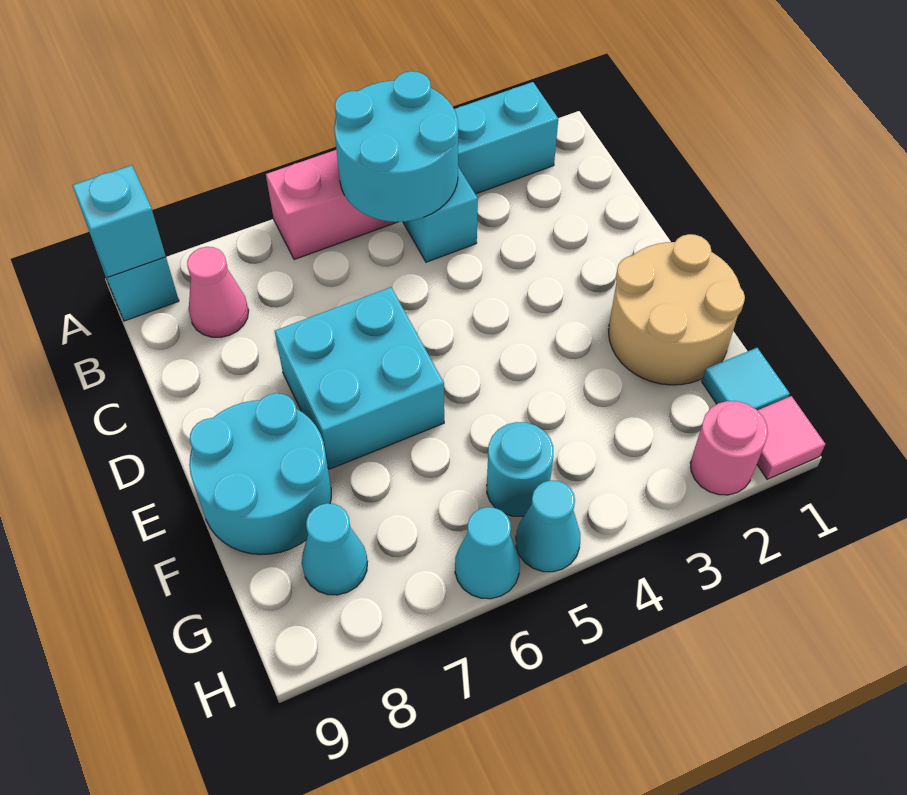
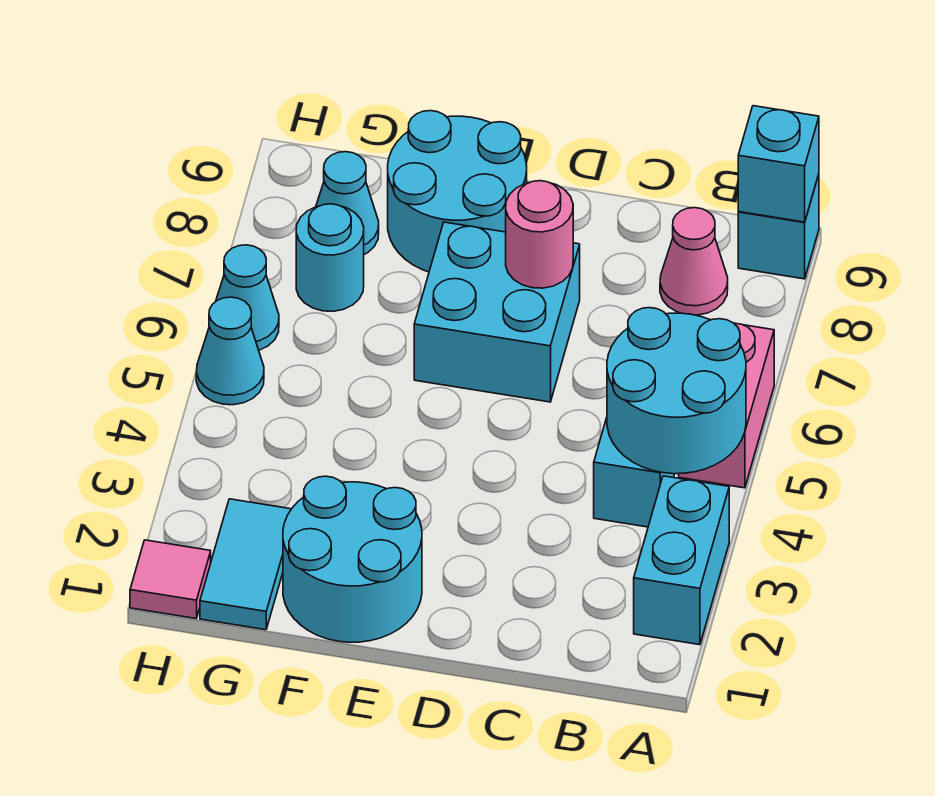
tan 2x2 round brick [609,234,745,385] -> cyan 2x2 round brick [283,476,422,642]
cyan 1x1 tile [702,348,790,410] -> cyan 1x2 tile [200,499,291,630]
cyan 1x1 round brick [487,422,553,516] -> cyan 1x1 round brick moved to [296,204,364,311]
pink 1x1 round brick [690,401,768,495] -> pink 1x1 round brick moved to [506,181,573,288]

